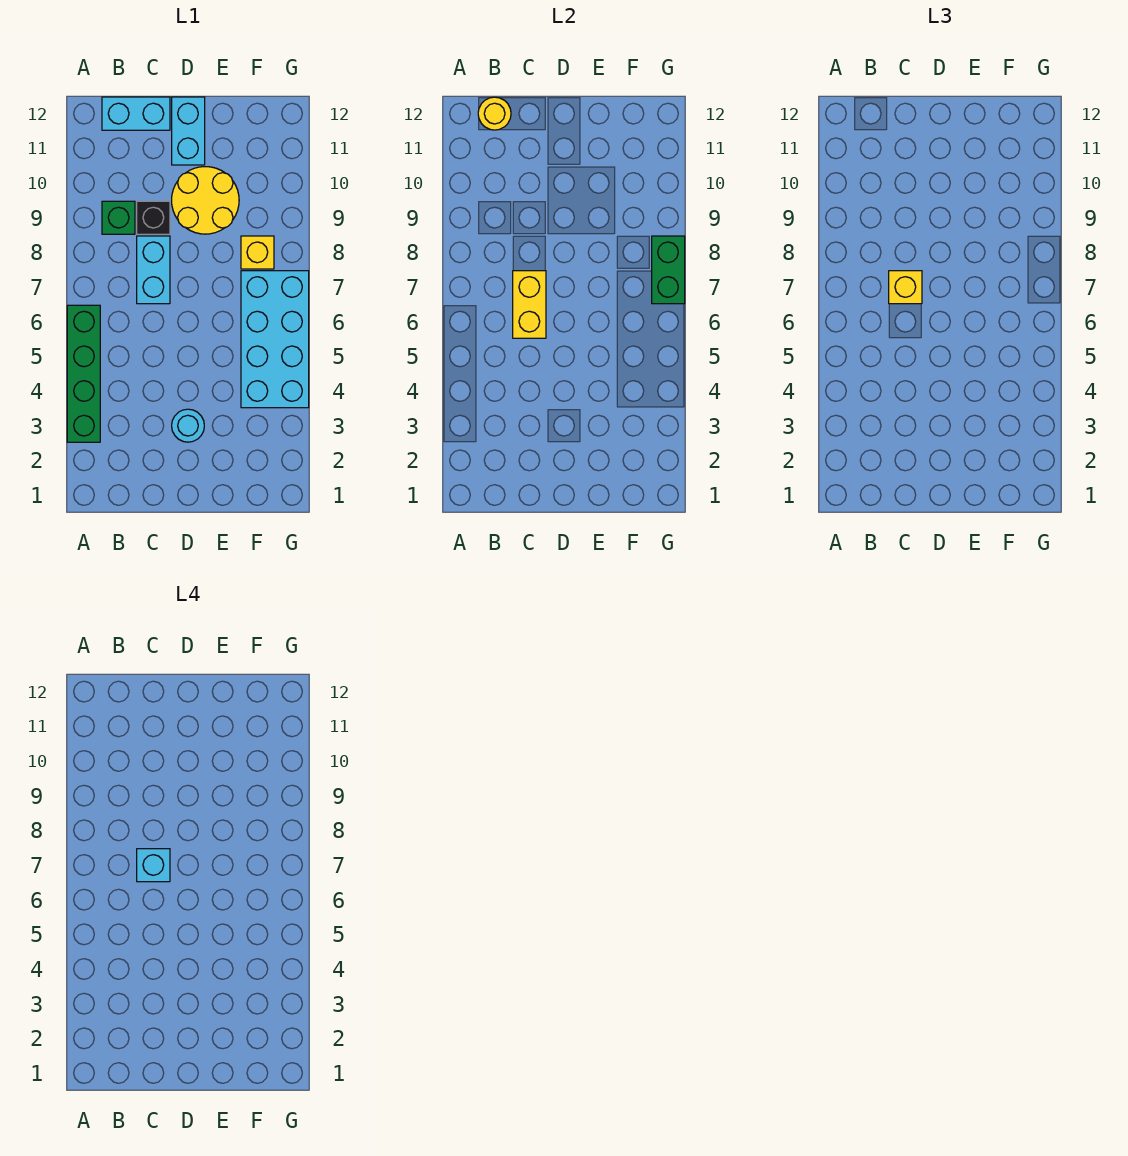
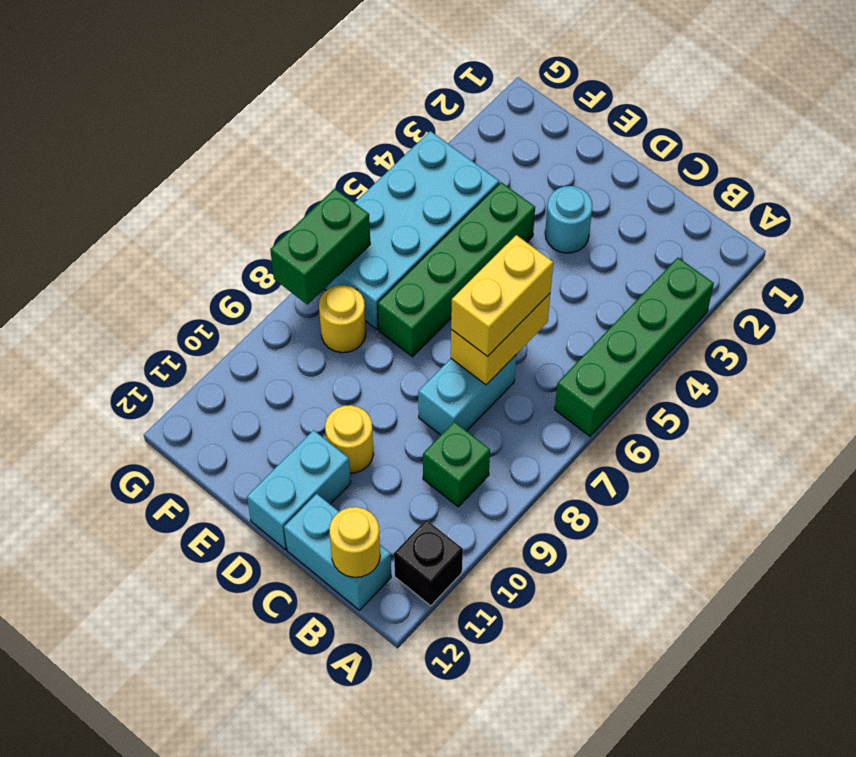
yellow 1x1 brick [889,271,922,304] -> yellow 1x2 brick [451,235,553,357]
cyan 1x1 brick [137,849,170,882] -> none
black 1x1 brick [137,201,170,234] -> black 1x1 brick moved to [394,520,463,606]
yellow 2x2 round brick [172,167,239,234] -> yellow 1x1 round brick [325,405,374,473]
none -> green 1x4 brick [378,182,535,357]
yellow 1x1 brick [241,236,274,269] -> yellow 1x1 round brick [319,285,366,353]

